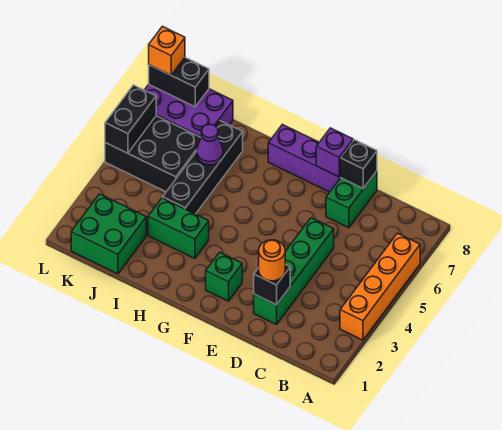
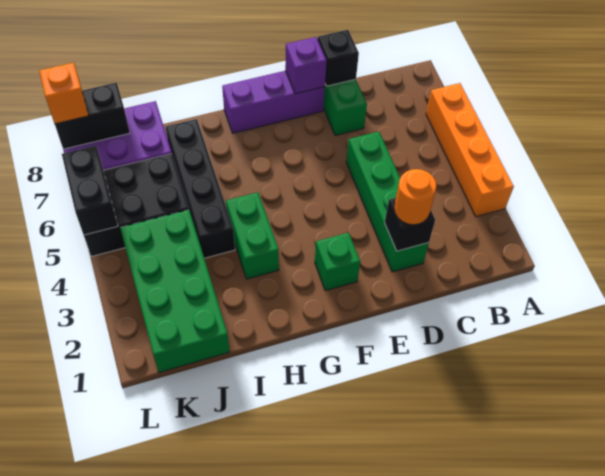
green 1x2 brick [148,198,209,258] -> green 1x2 brick turned to [226,192,279,279]
purple 1x1 cone [197,124,223,165] -> none
green 2x2 brick [71,194,146,274] -> green 2x4 brick [120,210,230,372]

